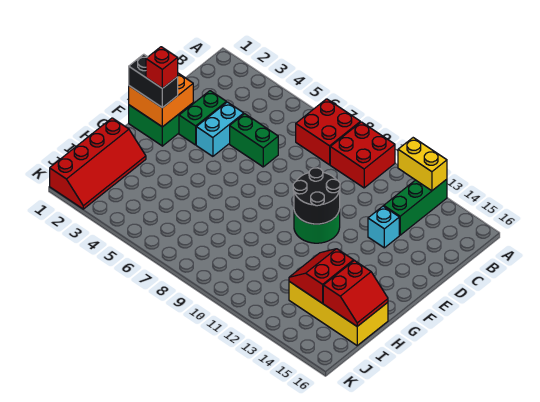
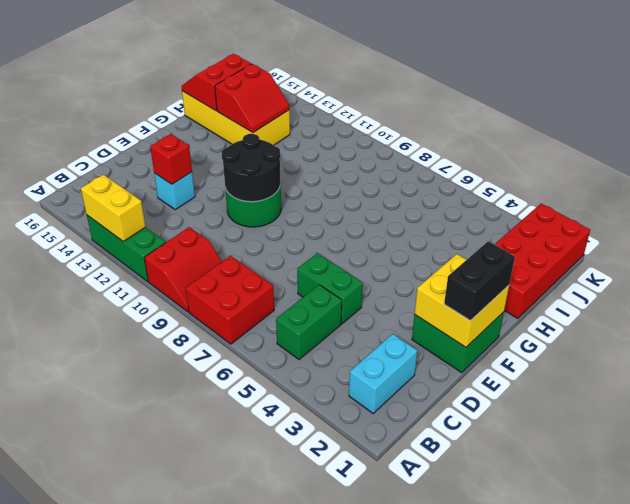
red 2x2 brick [330,122,395,188] -> red 2x2 slope [144,227,222,312]
green 1x3 brick [384,179,447,235] -> green 1x3 brick turned to [87,215,166,281]
green 1x2 brick [179,91,226,145] -> green 1x2 brick moved to [276,285,342,360]
cyan 1x2 brick [196,102,244,156] -> cyan 1x2 brick moved to [349,334,417,413]
orange 2x2 brick [129,73,193,127] -> yellow 2x2 brick [415,254,509,347]
black 1x2 brick [129,54,178,108] -> black 1x2 brick turned to [444,241,515,321]
red 1x1 brick [146,47,178,89] -> red 1x1 brick moved to [150,134,192,184]
red 2x4 slope [50,118,146,209] -> red 2x4 brick [494,204,590,318]

